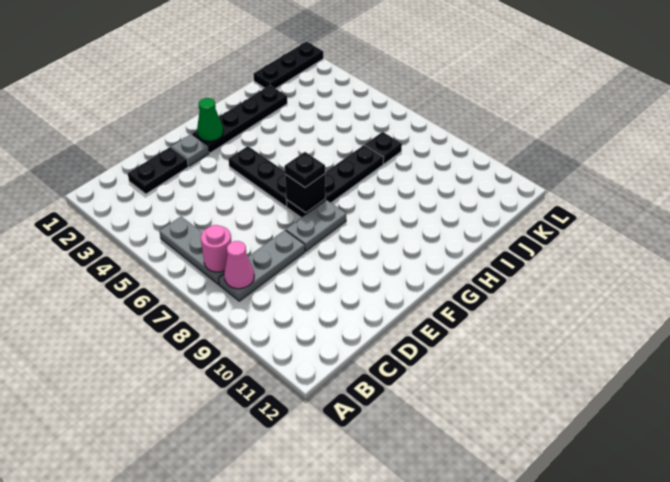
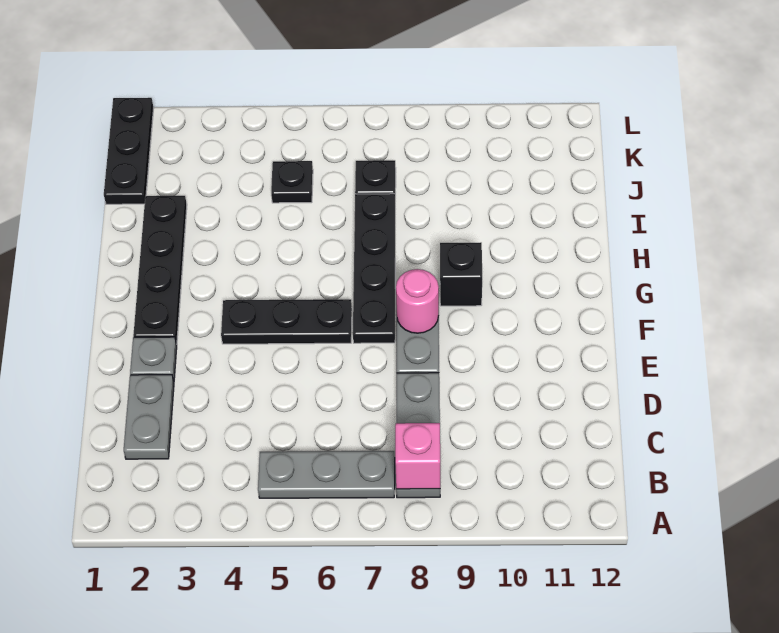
pink 1x1 round brick [201,225,231,272] -> pink 1x1 round brick moved to [396,269,439,333]
pink 1x1 cone [224,241,254,289] -> pink 1x1 brick [395,423,440,489]
black 1x2 plate [128,147,188,194] -> grey 1x2 plate [124,375,174,459]
green 1x1 cone [197,98,223,141] -> none
black 1x1 brick [285,174,325,213] -> black 1x1 brick moved to [440,242,482,306]
black 1x1 plate [285,152,325,187] -> black 1x1 plate moved to [271,161,313,203]

